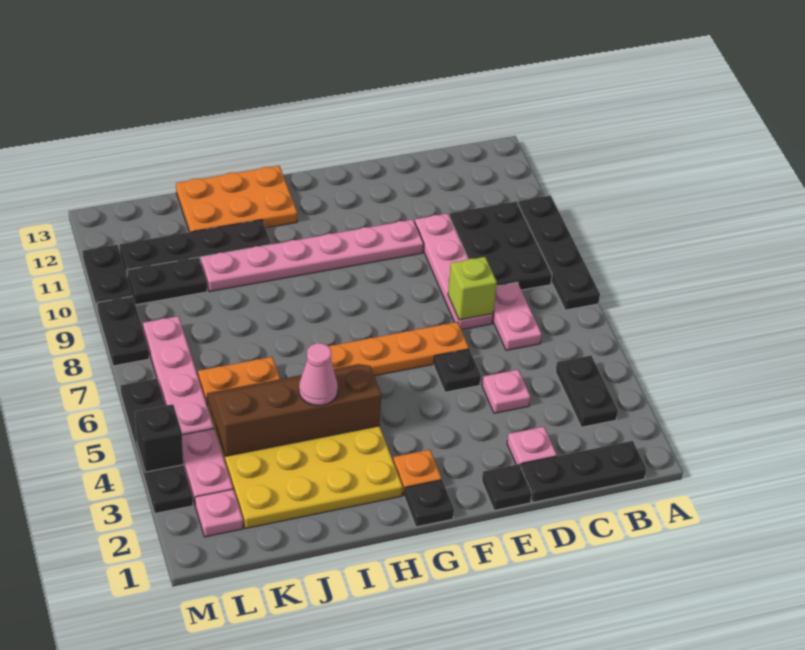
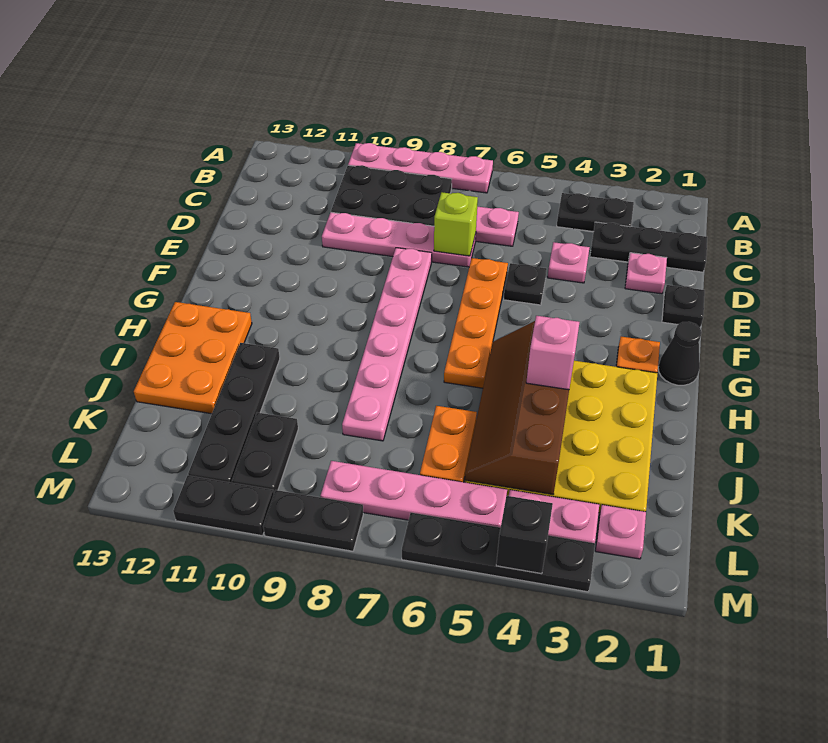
black 1x4 plate [518,195,600,310] -> pink 1x4 plate [348,143,493,193]
black 1x3 plate [521,441,646,502] -> black 1x3 plate turned to [590,222,707,272]
pink 1x6 plate [201,220,423,292] -> pink 1x6 plate moved to [342,248,432,441]
black 1x1 plate [404,480,454,527] -> black 1x1 cone [658,322,702,385]
pink 1x1 cone [299,343,338,406] -> pink 1x1 brick [526,316,580,390]

